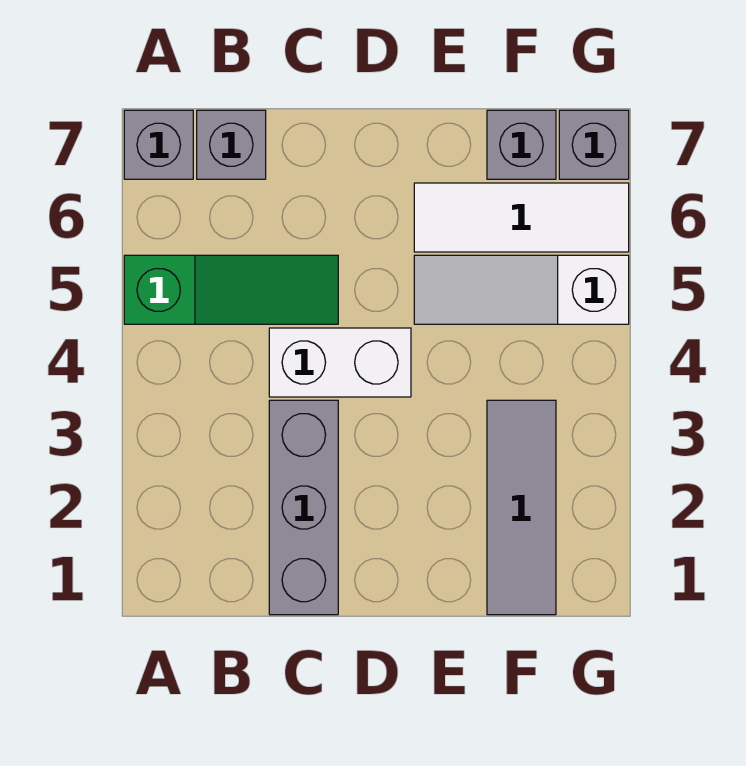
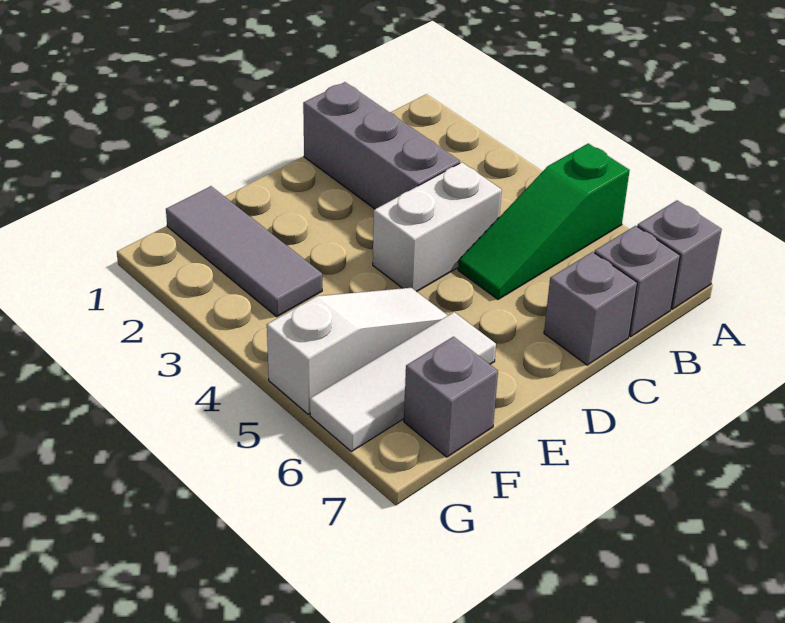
grey 1x1 brick [559,110,629,179] -> grey 1x1 brick moved to [544,252,637,365]

